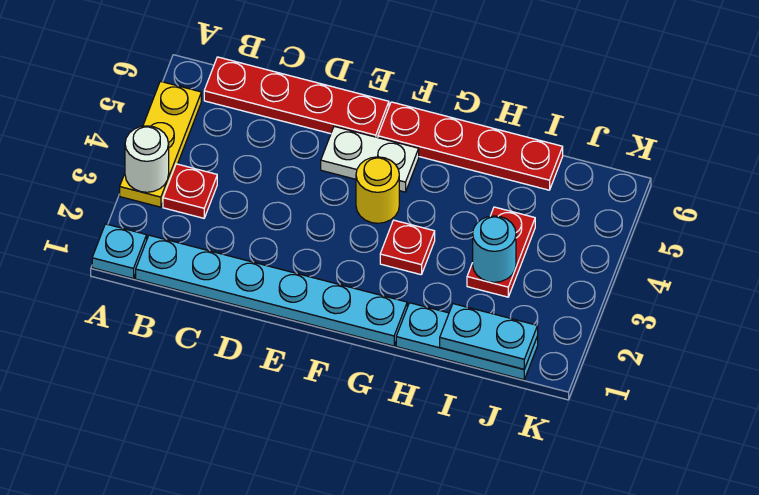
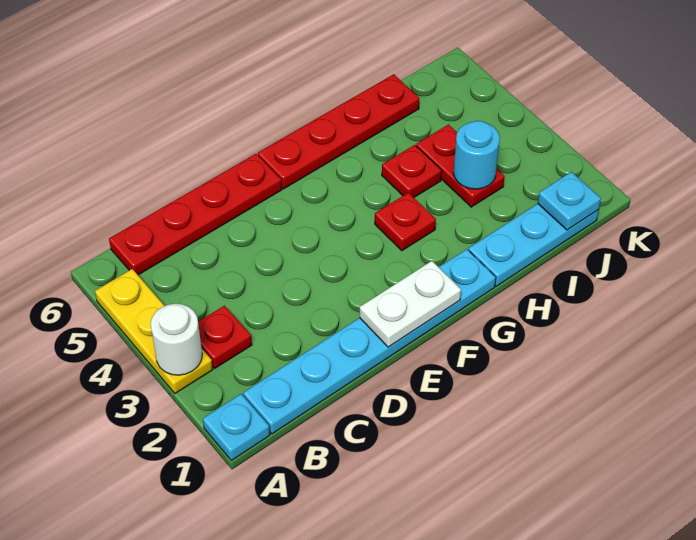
white 1x2 plate [321,126,419,192] -> white 1x2 plate moved to [360,261,461,347]
yellow 1x1 round brick [356,157,399,223] -> none
none -> red 1x1 plate [382,145,442,197]
cyan 1x2 plate [440,304,538,369] -> cyan 1x1 plate [538,172,601,230]

